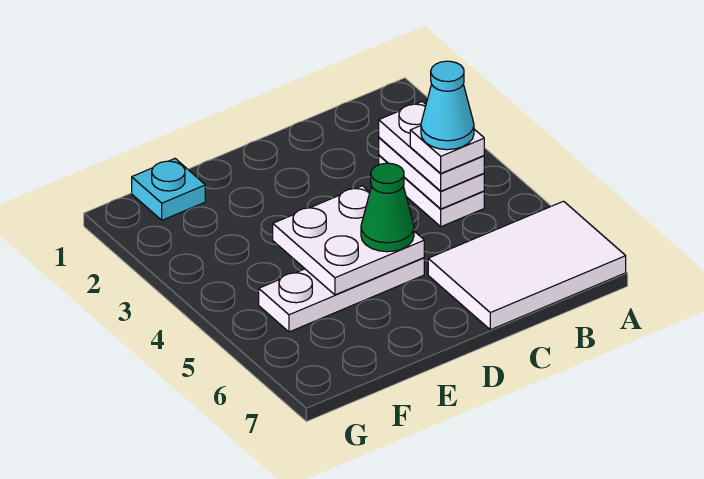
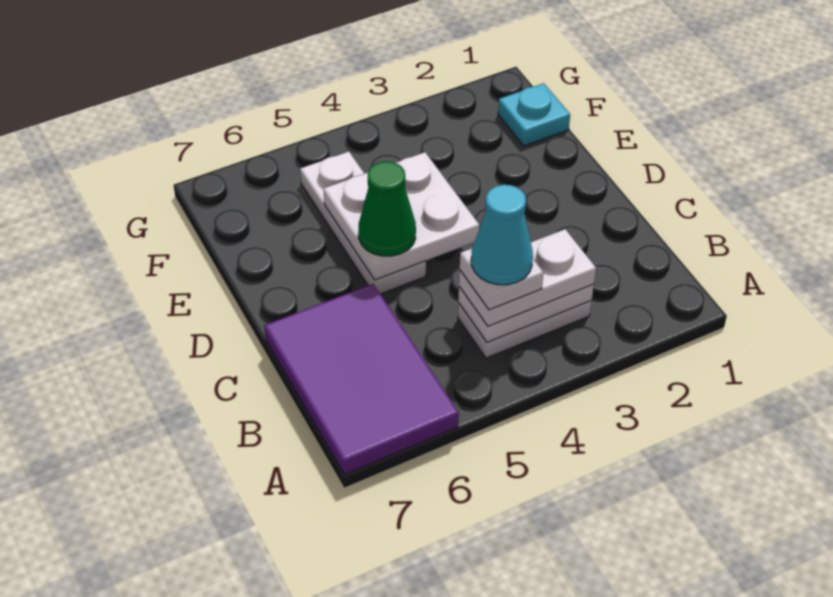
white 2x3 tile [428,201,626,330] -> purple 2x3 tile [264,284,459,475]

